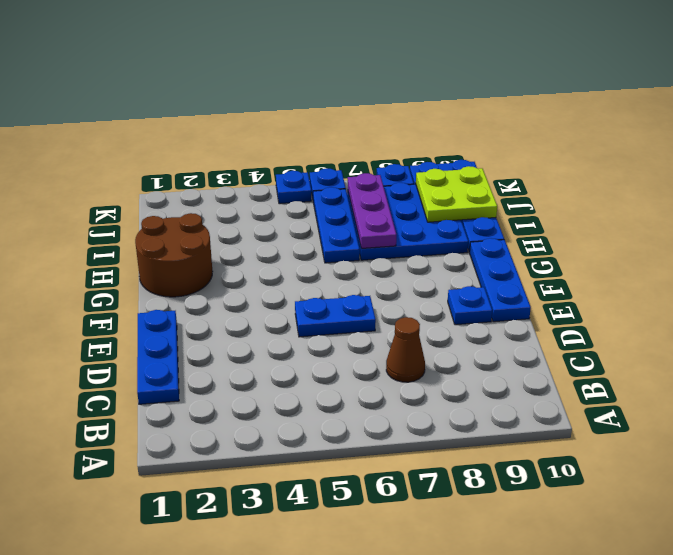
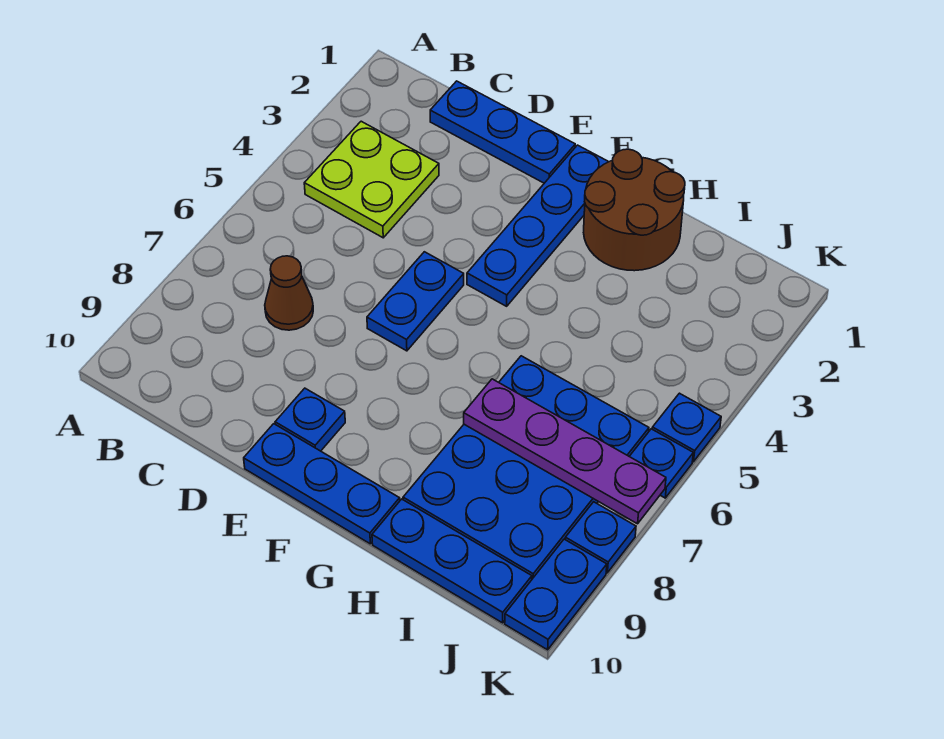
none -> blue 1x4 plate [467,145,608,306]
purple 1x3 plate [348,173,396,249] -> purple 1x4 plate [464,379,666,524]
lime 2x2 plate [415,166,497,222] -> lime 2x2 plate moved to [304,121,439,238]

